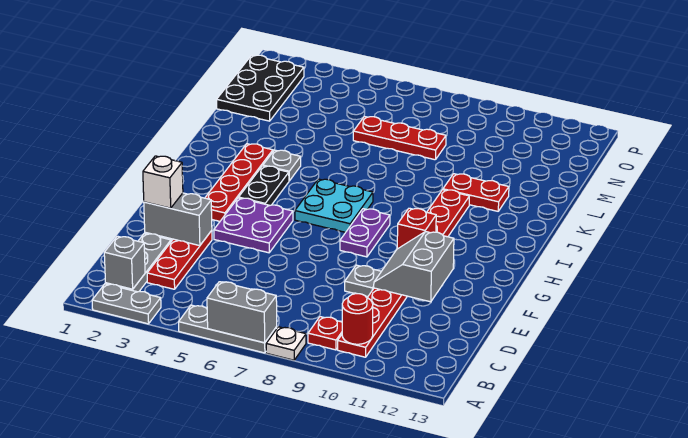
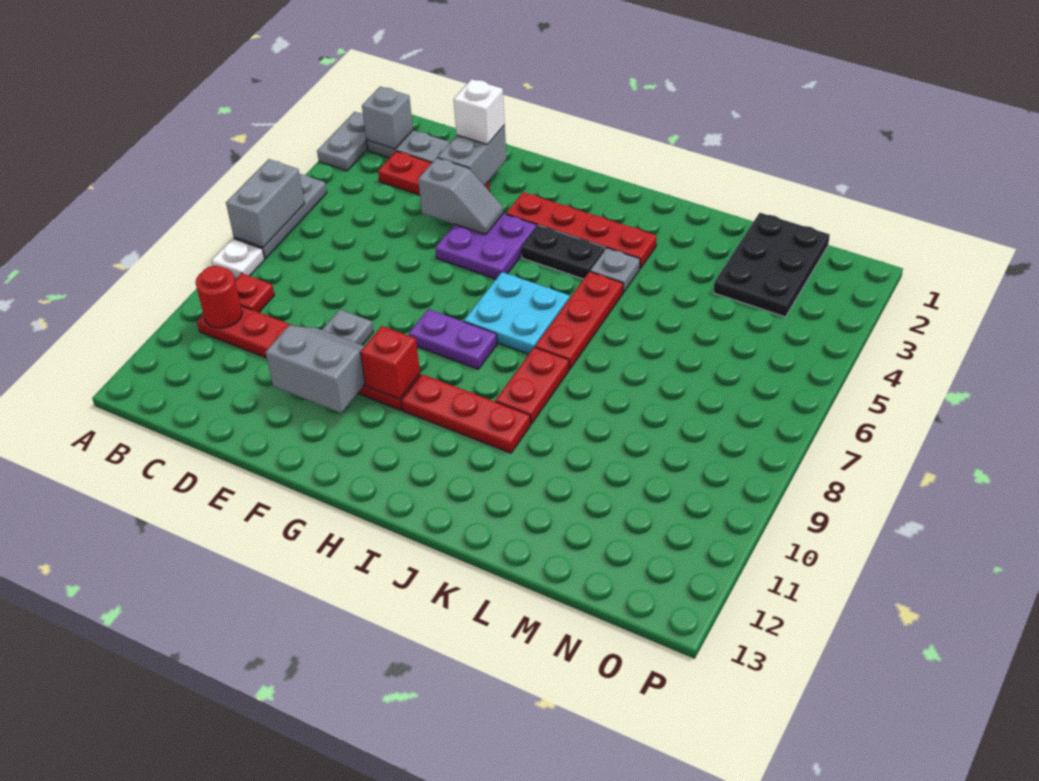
none -> grey 1x2 slope [418,158,503,235]
red 1x2 plate [443,174,509,211] -> red 1x2 plate moved to [495,347,569,424]
black 2x3 plate [217,55,304,121] -> black 2x3 plate turned to [714,213,830,317]
red 1x3 plate [353,117,446,160] -> red 1x3 plate moved to [535,272,623,369]

